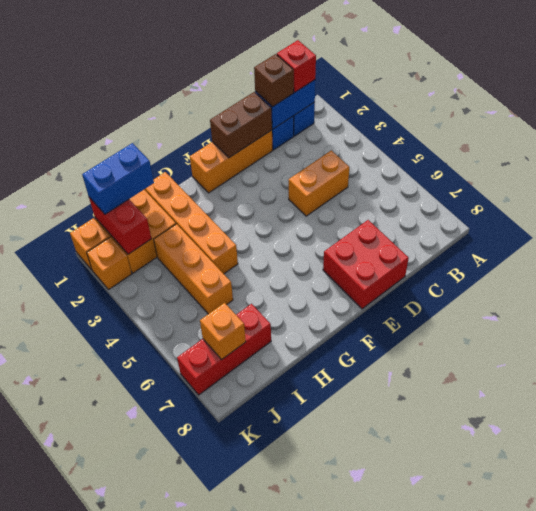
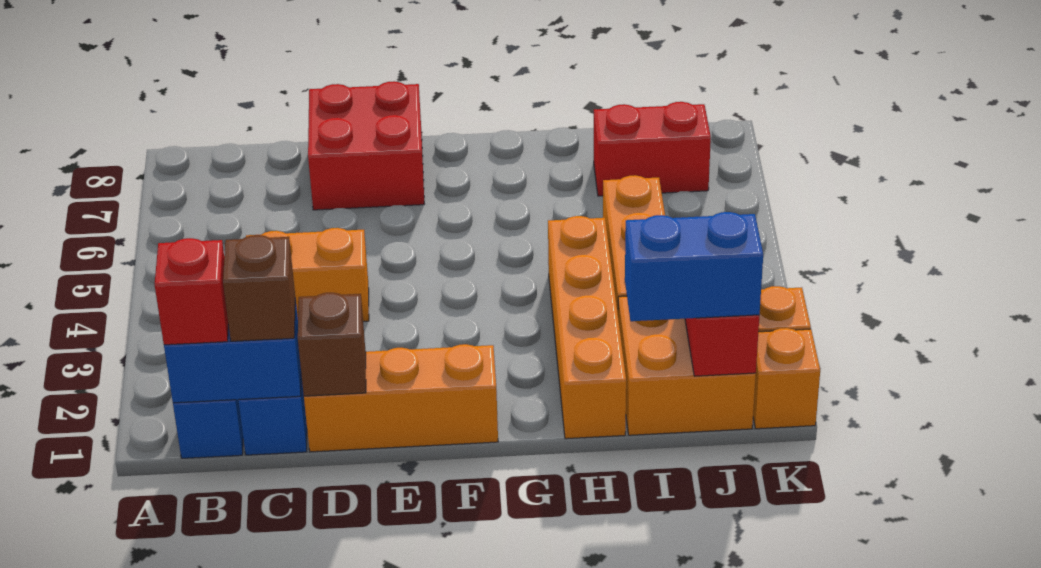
brown 1x2 brick [210,92,272,158] -> brown 1x1 brick [298,293,366,396]
red 1x3 brick [177,304,271,395] -> red 1x2 brick [594,102,711,196]
orange 1x1 brick [200,303,246,360] -> none

